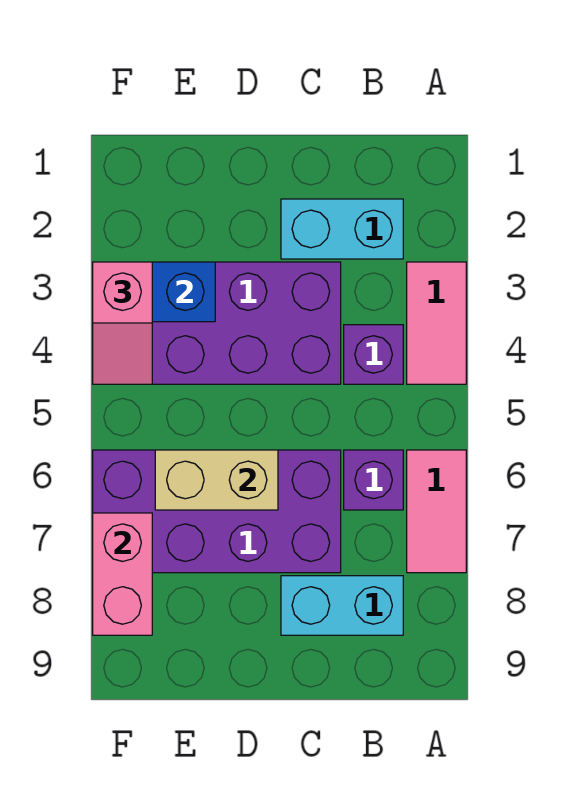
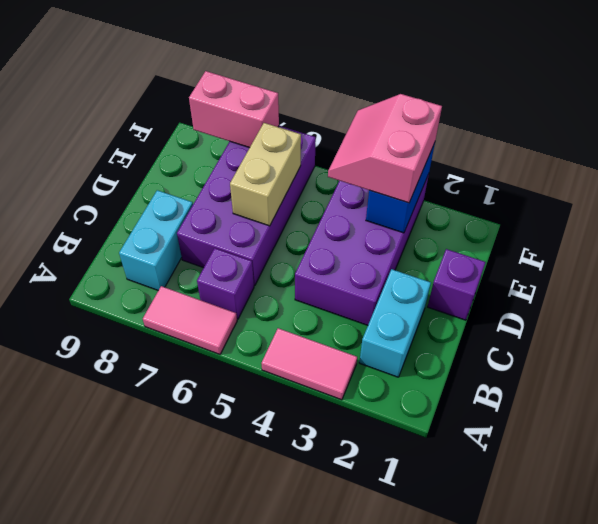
purple 1x1 brick [344,325,403,384] -> purple 1x1 brick moved to [428,249,485,320]
pink 1x2 slope [93,262,152,384] -> pink 2x2 slope [328,94,442,203]

